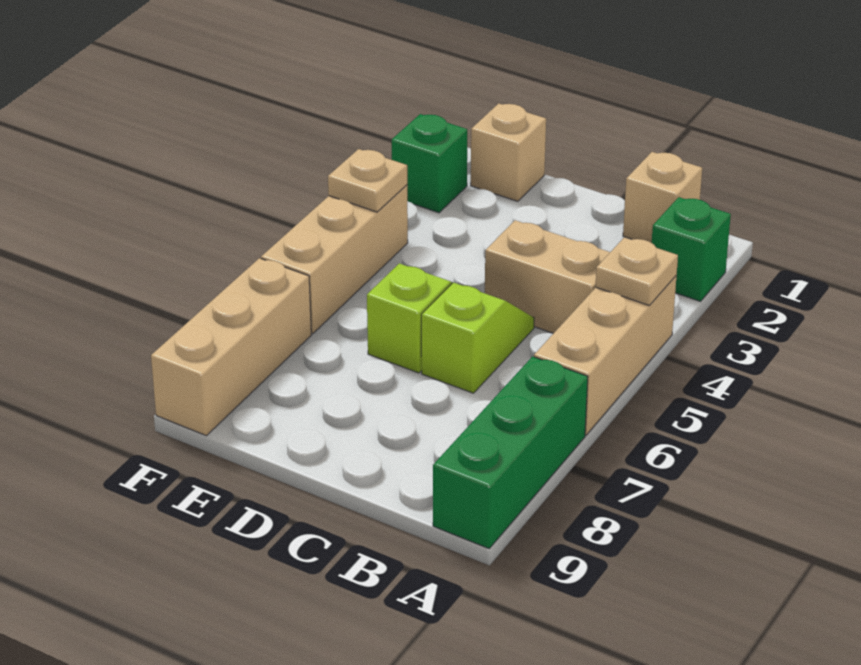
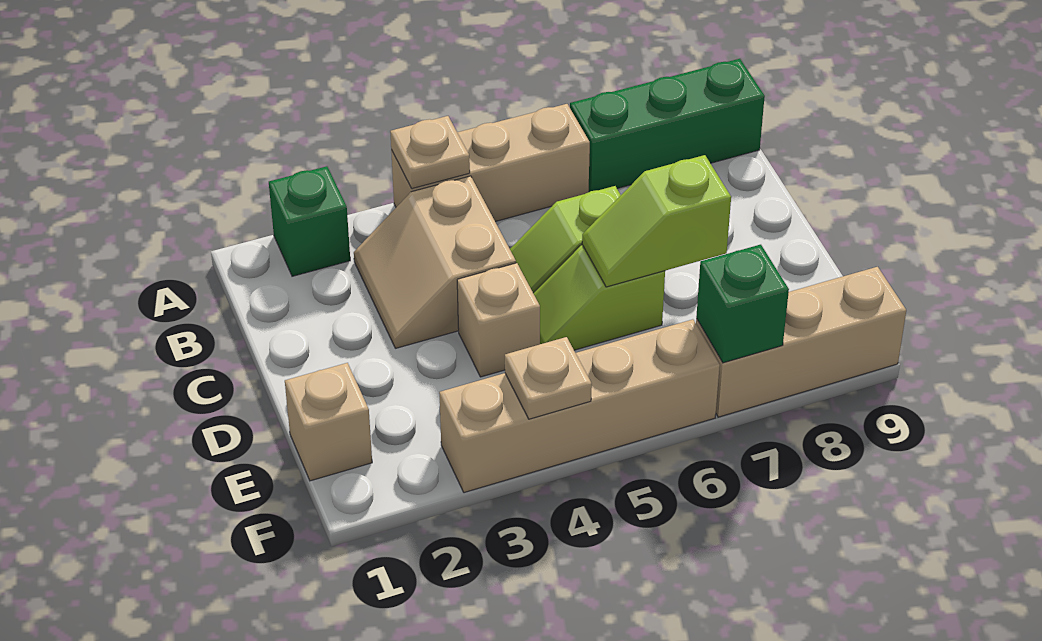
tan 1x1 brick [623,152,702,243] -> tan 1x1 brick moved to [457,263,540,377]
none -> lime 1x2 slope [582,155,731,287]
green 1x1 brick [392,114,467,213] -> green 1x1 brick moved to [696,245,789,363]
tan 1x3 brick [261,185,408,334] -> tan 1x4 brick [439,319,720,493]

